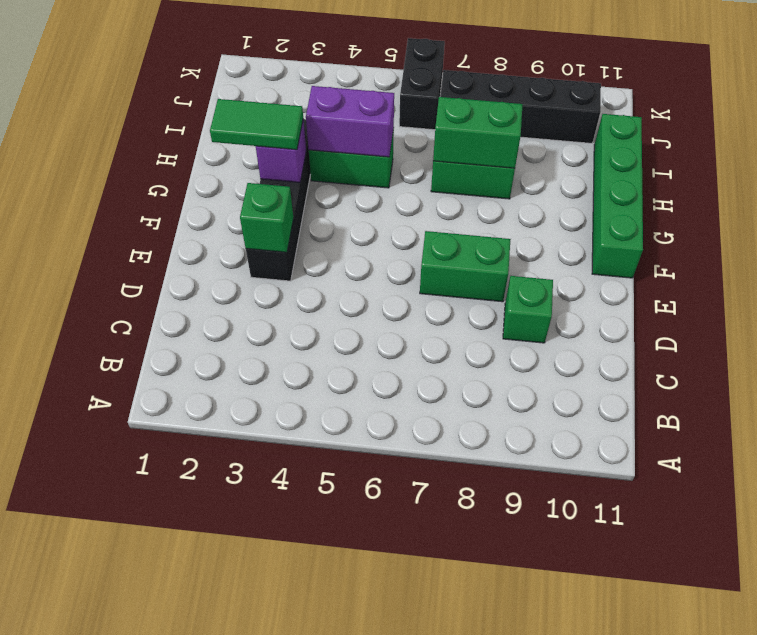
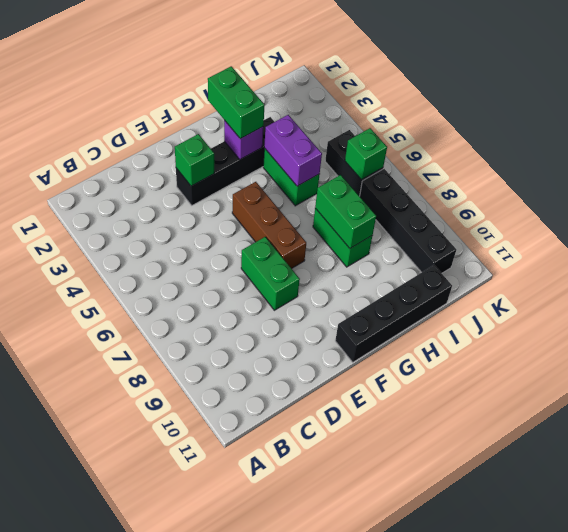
green 1x1 brick [503,276,553,343] -> green 1x1 brick moved to [345,128,387,180]
none -> brown 1x3 brick [232,182,306,269]
green 1x4 brick [592,114,643,278] -> black 1x4 brick [335,265,452,362]
green 1x2 tile [210,99,303,150] -> green 1x2 brick [208,66,265,139]
black 1x2 brick [399,38,445,130] -> black 1x2 brick turned to [325,130,383,196]

